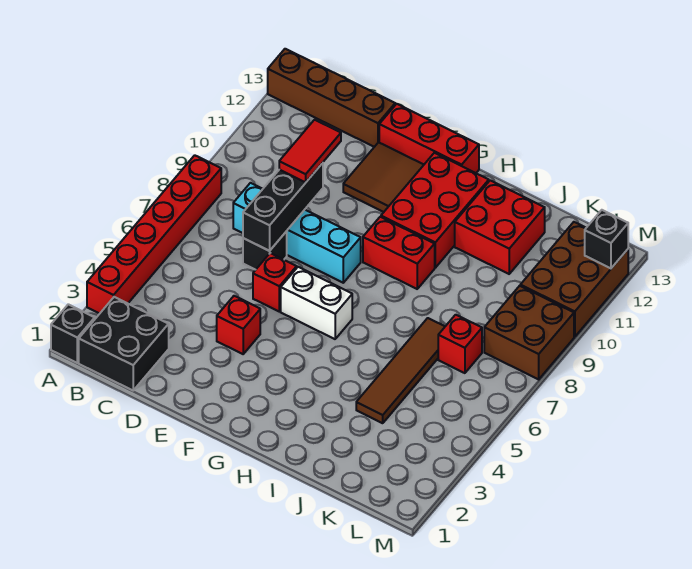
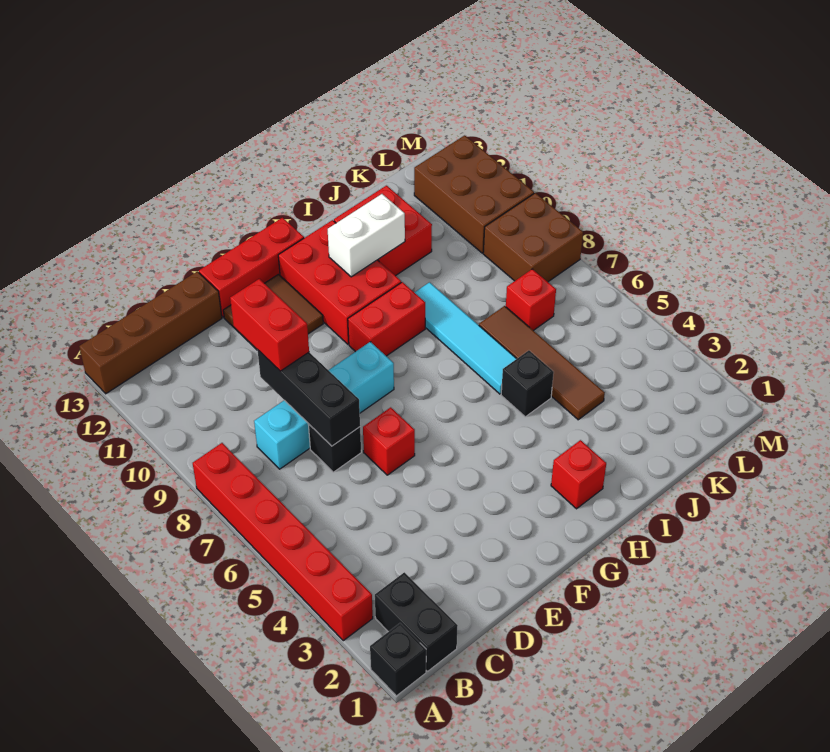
black 2x2 brick [79,297,169,390] -> black 1x2 brick [375,572,458,671]
red 1x2 tile [279,120,341,182] -> red 1x2 brick [230,279,309,371]
red 1x1 brick [217,296,260,354] -> red 1x1 brick moved to [551,440,606,509]
white 1x2 brick [281,267,352,339] -> white 1x2 brick moved to [328,194,405,277]
none -> cyan 1x4 tile [414,282,517,394]
black 1x1 brick [585,210,628,268] -> black 1x1 brick moved to [501,350,554,417]

